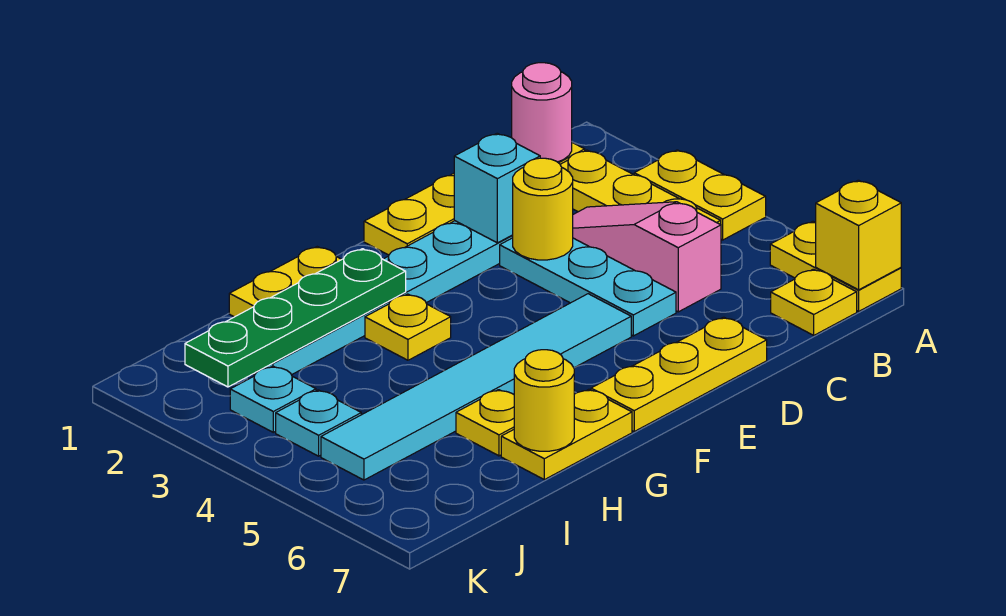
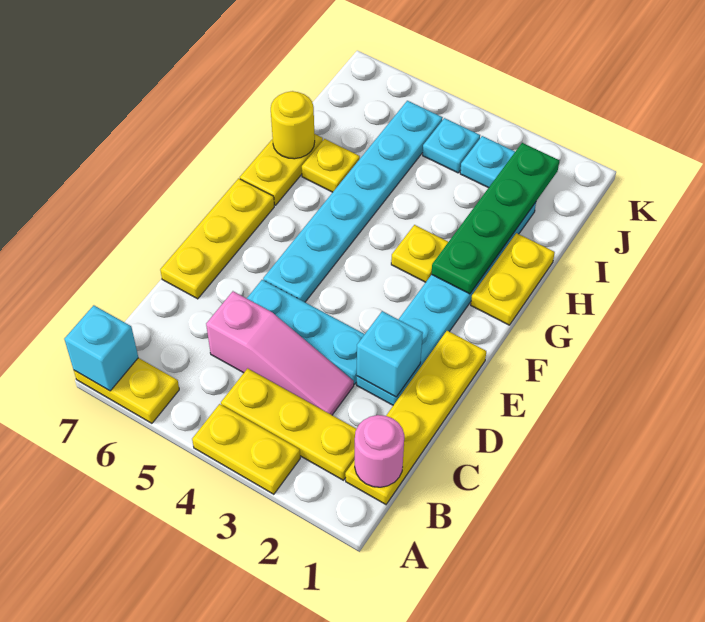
yellow 1x1 brick [816,180,901,290] -> cyan 1x1 brick [64,305,138,391]
yellow 1x1 plate [771,269,857,335] -> none
yellow 1x1 round brick [513,158,573,260] -> none
cyan 1x6 tile [321,294,631,480] -> cyan 1x6 plate [263,101,443,302]

